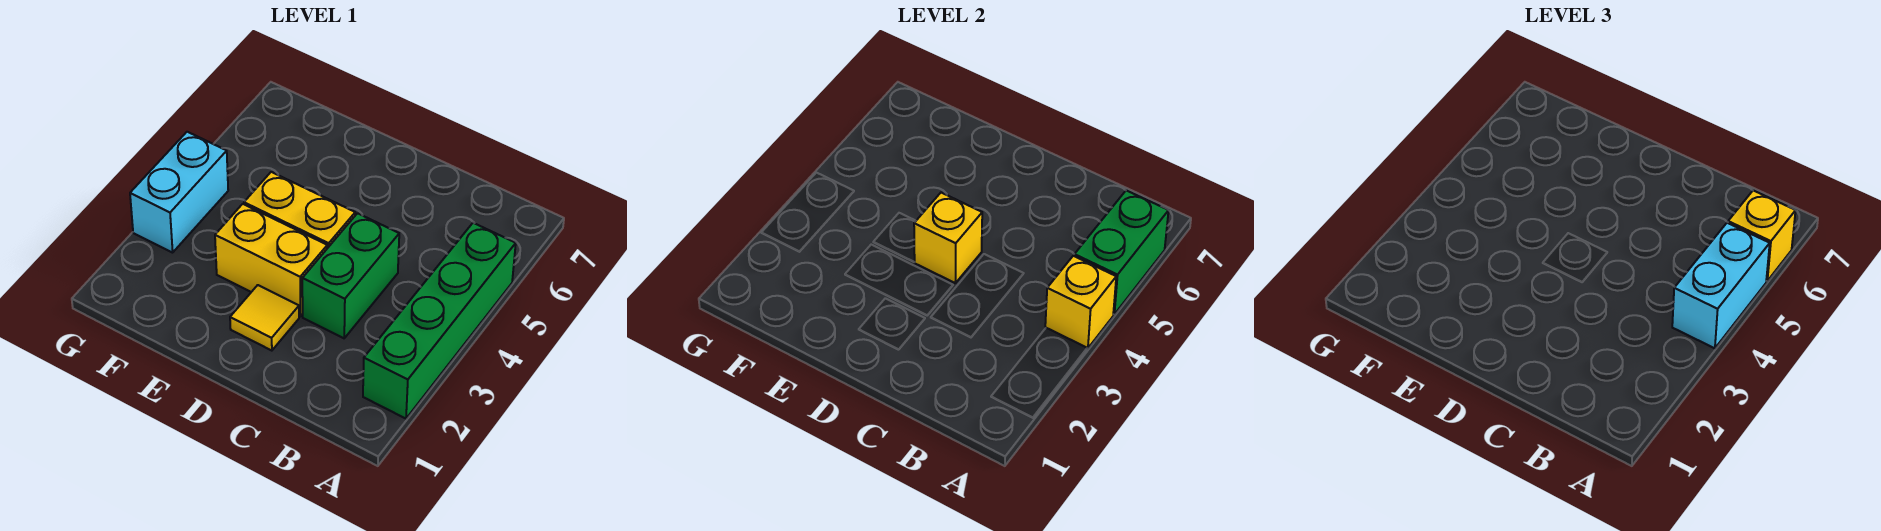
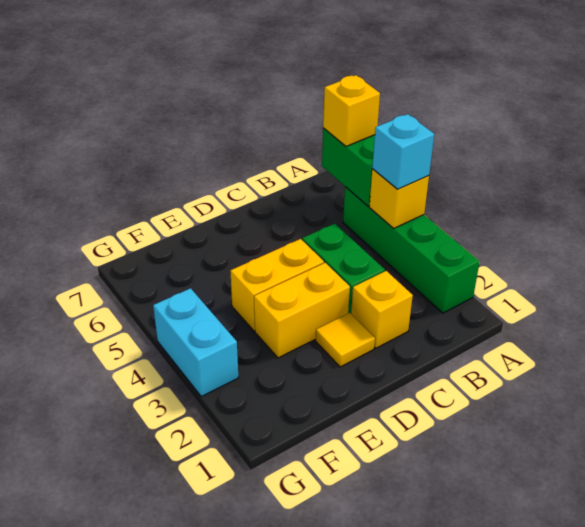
cyan 1x2 brick [1672,223,1770,348] -> cyan 1x1 brick [372,114,434,189]
yellow 1x1 brick [914,193,982,283] -> yellow 1x1 brick moved to [351,271,413,348]

